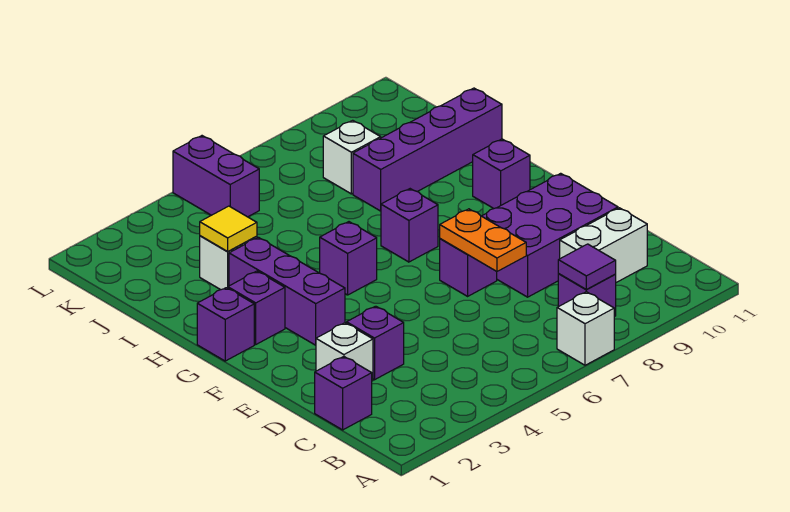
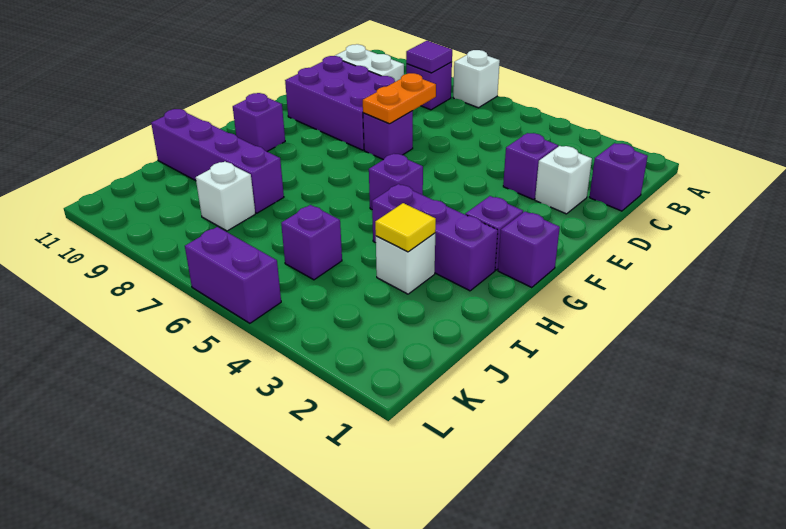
purple 1x3 brick [229,237,345,345] -> purple 1x3 brick turned to [372,184,498,291]
purple 1x1 brick [381,189,438,262] -> purple 1x1 brick moved to [281,205,342,280]
purple 1x2 brick [173,136,259,217] -> purple 1x2 brick turned to [185,227,281,323]

